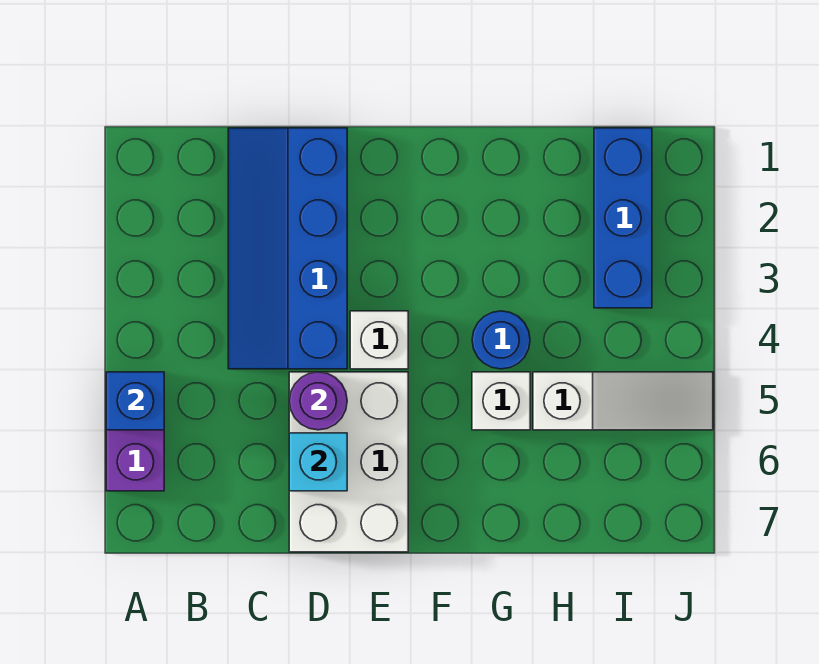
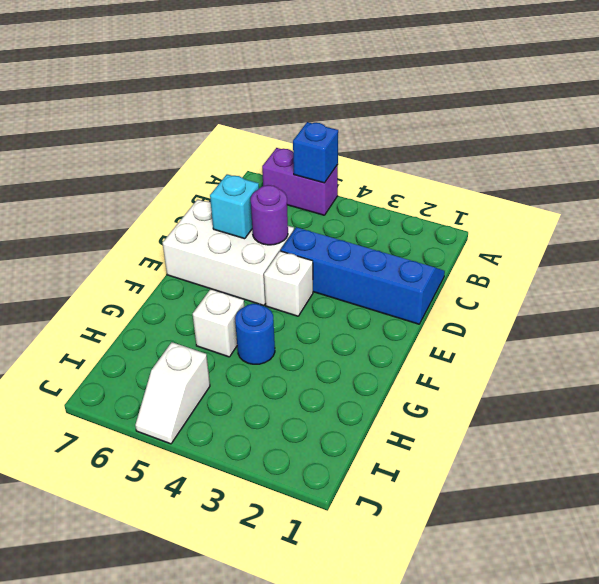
white 1x3 slope [533,372,713,430] -> white 1x2 slope [135,342,210,444]
blue 1x3 brick [594,128,652,308] -> none

